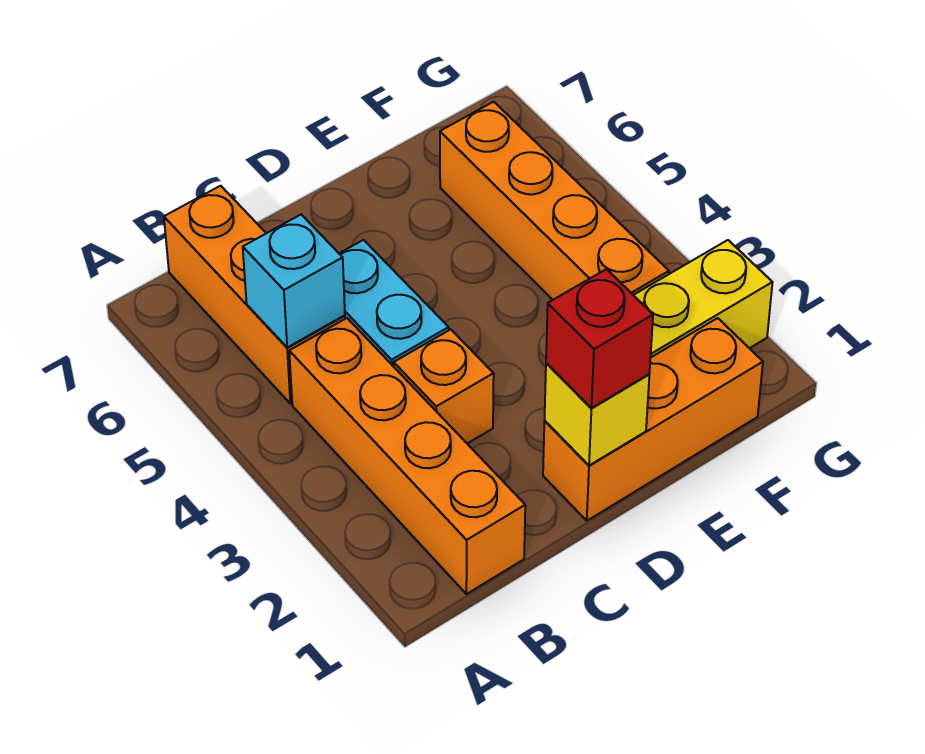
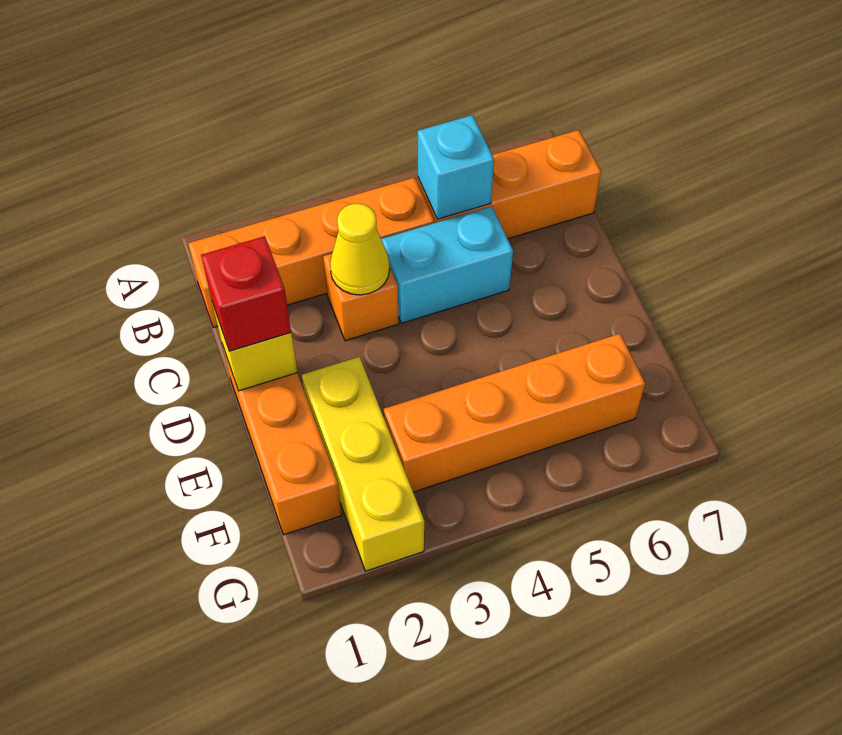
none -> yellow 1x1 cone [330,203,390,295]

